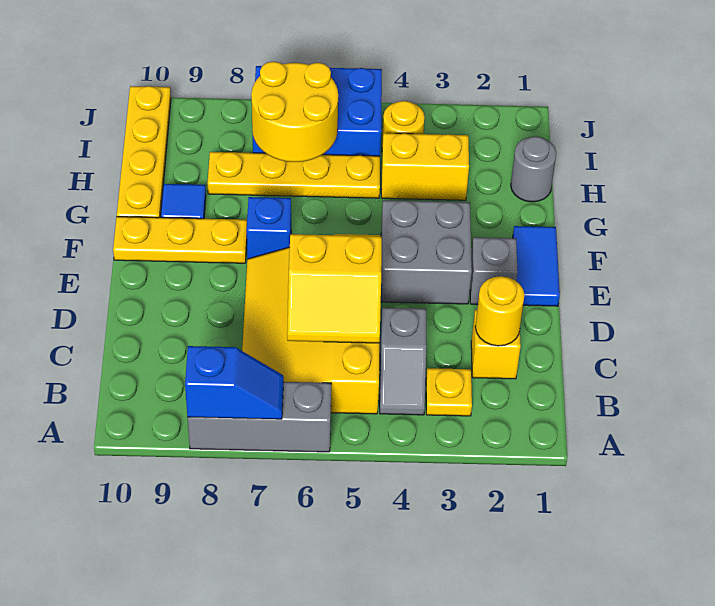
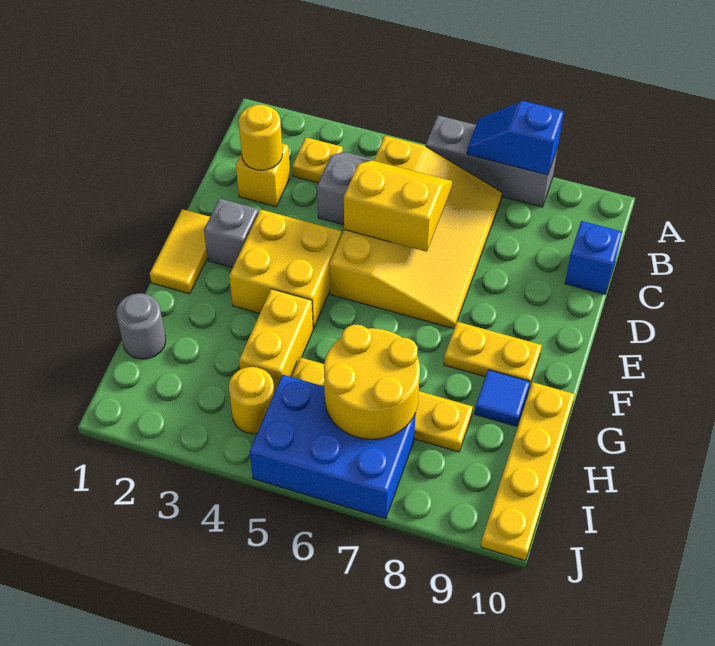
blue 1x2 tile [513,226,560,306] -> yellow 1x2 tile [150,209,210,294]
grey 2x2 brick [381,200,472,304] -> yellow 2x2 brick [229,209,342,328]
blue 1x1 brick [247,197,291,259] -> blue 1x1 brick moved to [565,221,622,294]
yellow 1x3 plate [113,217,247,263] -> yellow 1x2 plate [444,322,542,387]
yellow 1x2 brick [381,133,469,200] -> yellow 1x2 brick turned to [239,289,313,392]

